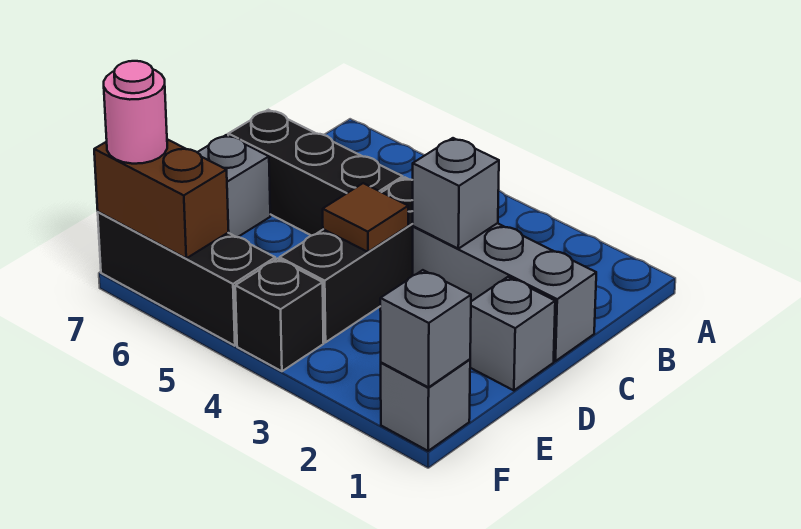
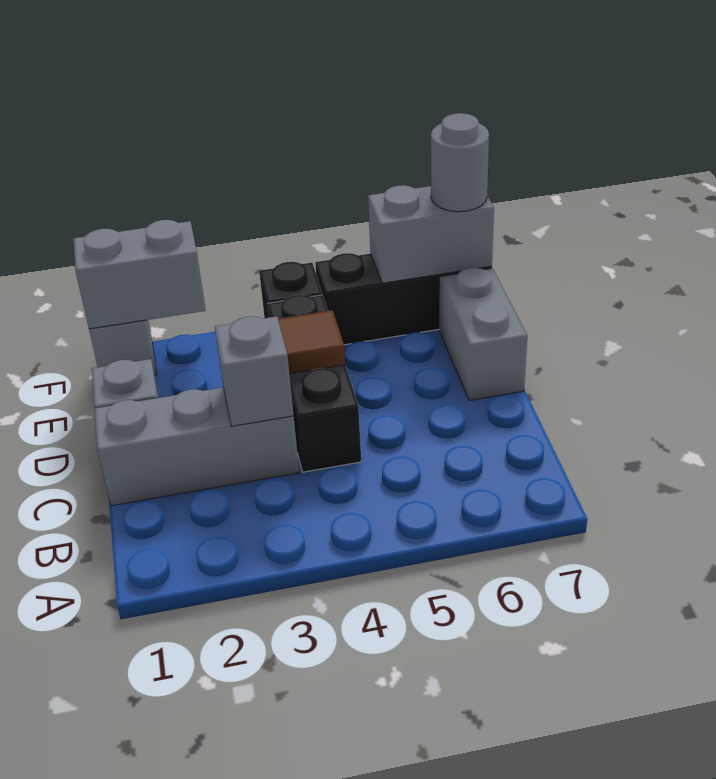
black 1x3 brick [228,110,403,236] -> none
grey 1x1 brick [380,270,471,387] -> grey 1x2 brick [74,220,206,329]
brown 1x2 brick [94,139,229,258] -> grey 1x2 brick [368,185,494,283]
pink 1x1 round brick [104,61,167,164] -> grey 1x1 round brick [431,113,489,212]

